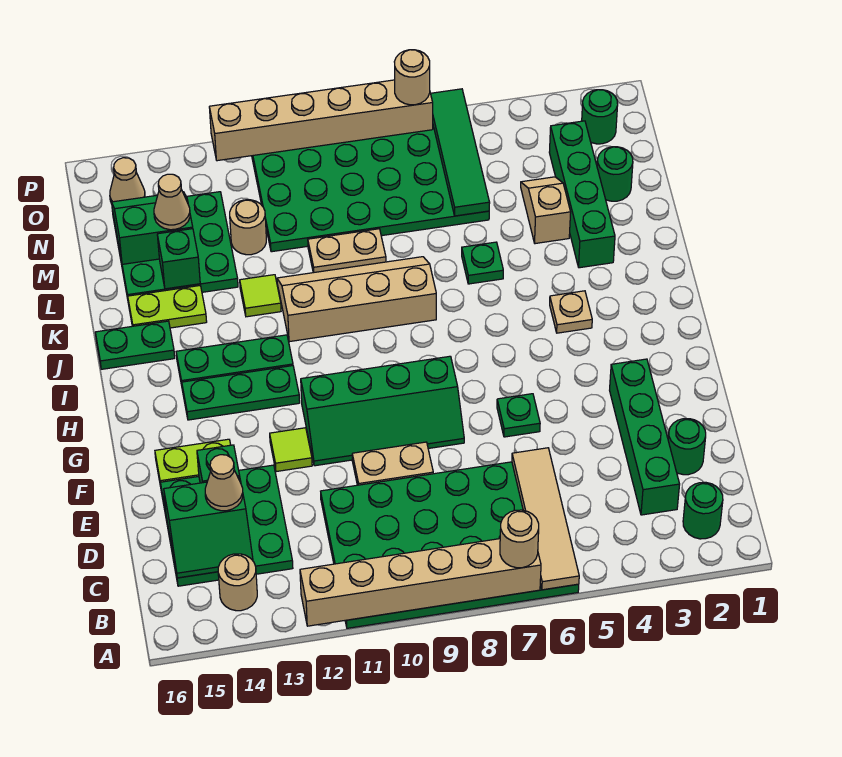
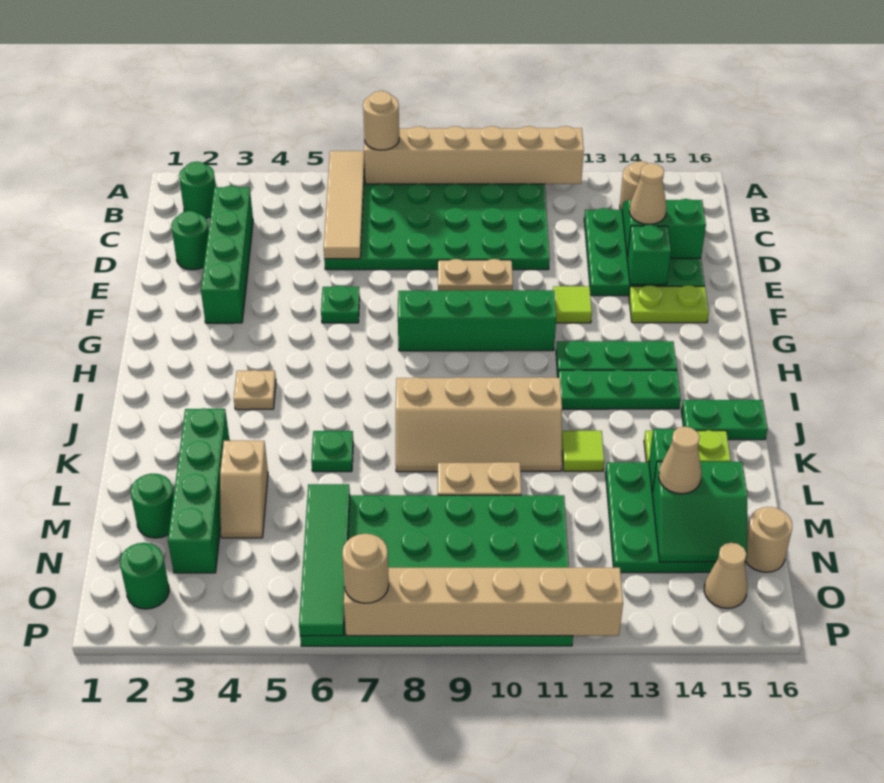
tan 1x1 round brick [230,200,266,255] -> tan 1x1 round brick moved to [746,507,792,572]

